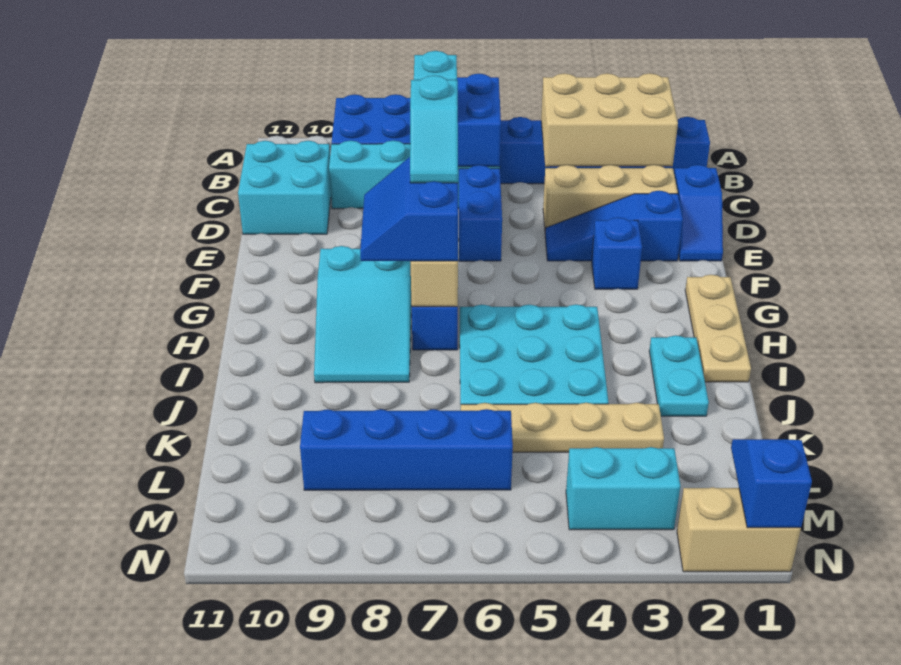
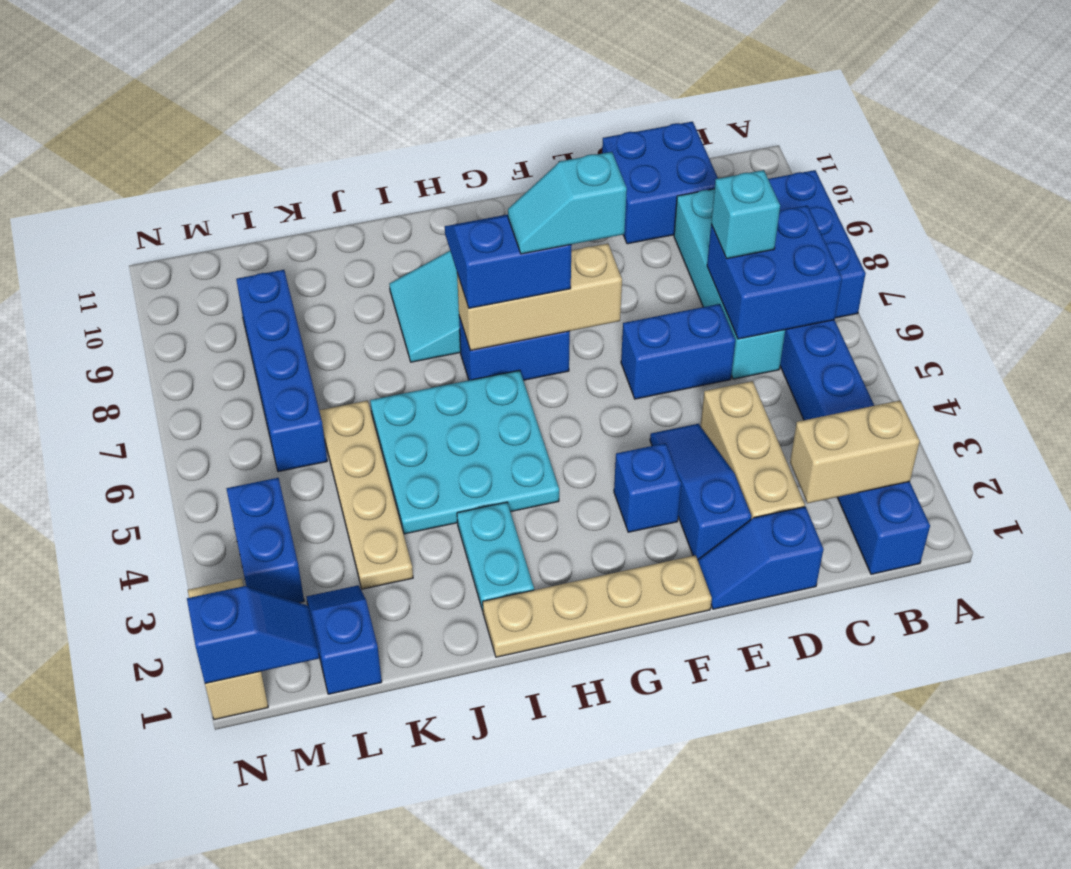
tan 2x3 brick [541,73,678,167] -> tan 1x2 brick [790,400,920,503]
cyan 2x2 brick [238,141,331,234] -> blue 2x2 brick [602,122,718,244]
tan 1x3 plate [685,275,751,382] -> tan 1x4 plate [483,555,712,657]
cyan 1x2 plate [649,335,709,416] -> cyan 1x2 plate turned to [457,502,534,611]
none -> blue 1x2 slope [307,585,382,694]
cyan 1x2 brick [566,447,680,530] -> blue 1x2 brick [226,478,304,603]

